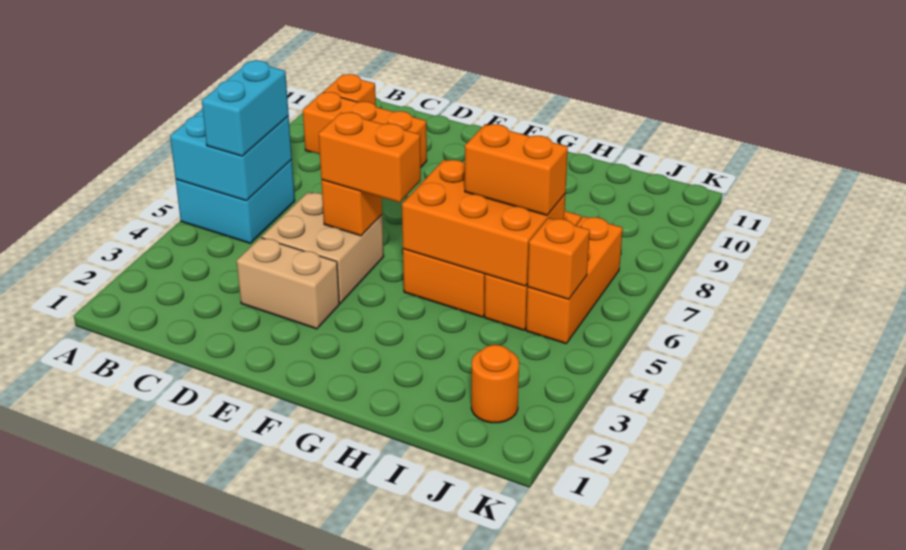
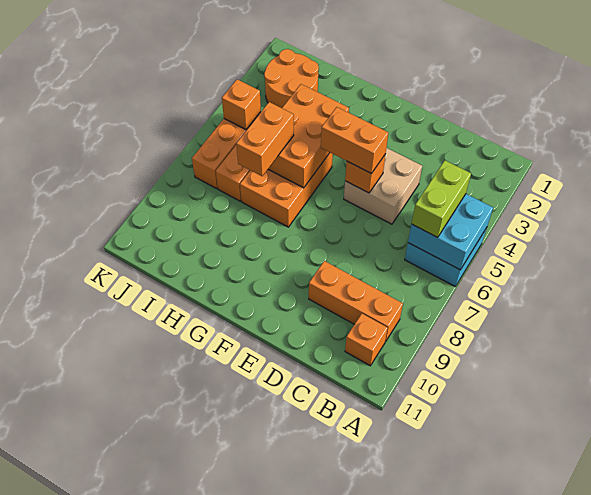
cyan 1x2 brick [202,60,289,156] -> lime 1x2 brick [412,161,471,237]
tan 1x2 brick [237,238,339,329] -> none
orange 2x3 brick [402,160,565,286] -> orange 2x3 brick turned to [268,84,349,188]
orange 1x2 brick [465,124,568,215] -> orange 1x2 brick turned to [236,102,294,176]
orange 1x1 round brick [471,345,519,423] -> orange 2x2 round brick [264,49,319,108]

